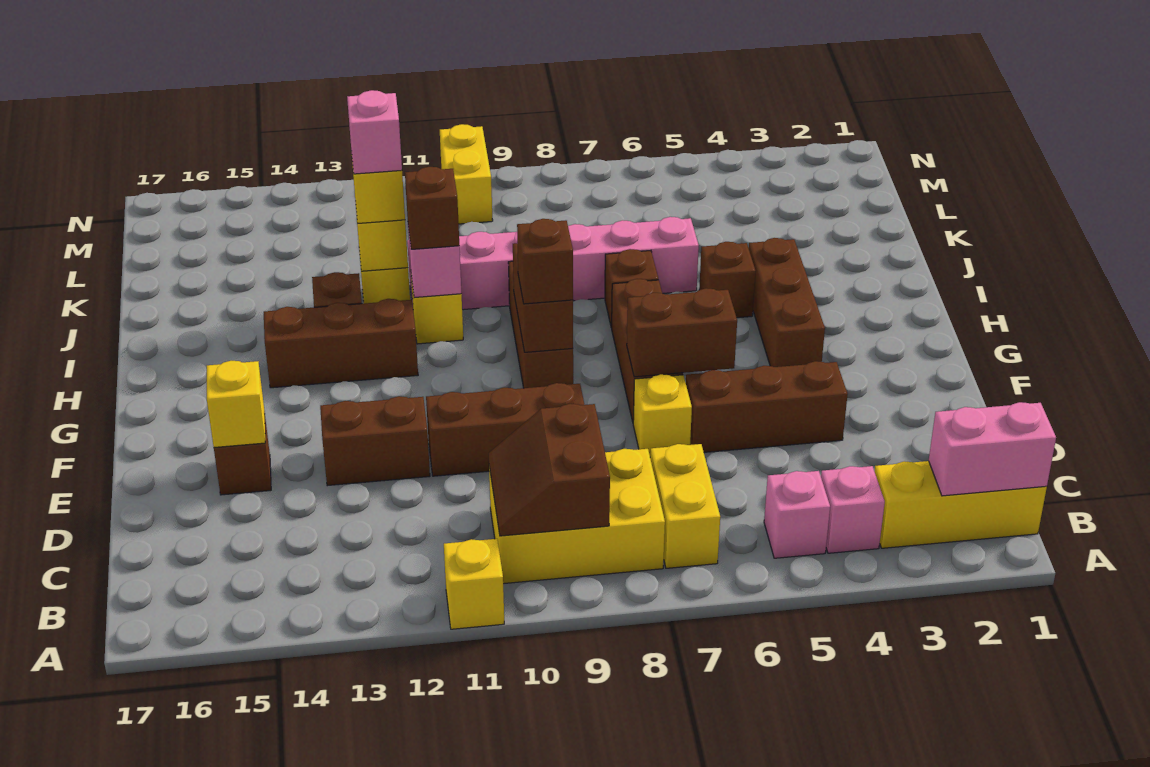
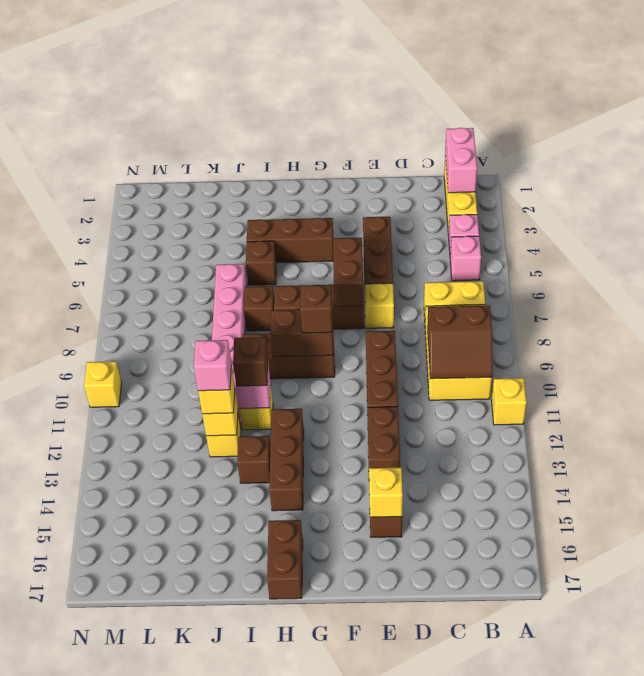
none -> brown 1x2 brick [267,520,303,599]
yellow 1x2 brick [440,124,493,224] -> yellow 1x1 brick [84,361,122,407]

